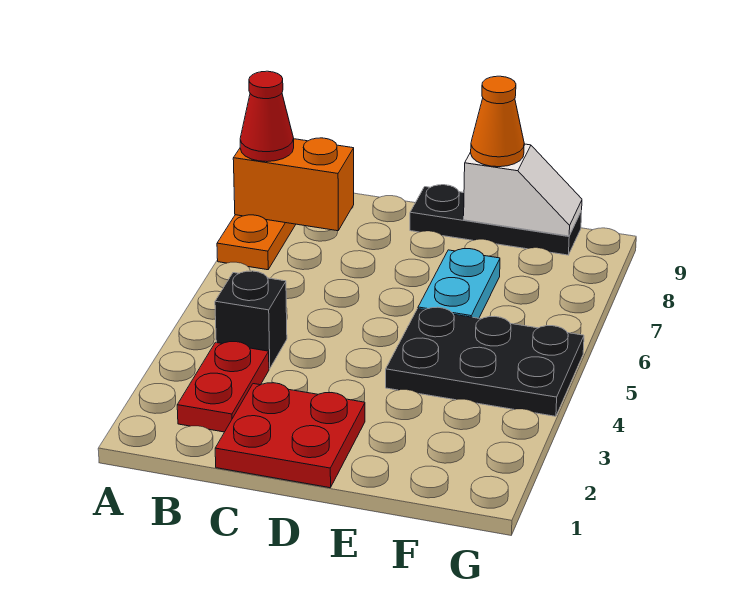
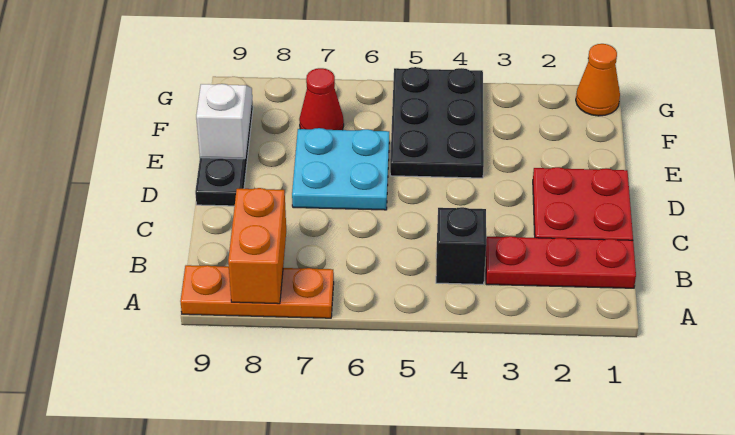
red 1x1 cone [240,71,294,162] -> red 1x1 cone moved to [299,68,344,130]
red 1x2 plate [177,342,269,432] -> red 1x3 plate [486,236,636,288]
cyan 1x2 plate [418,249,500,318] -> cyan 2x2 plate [292,128,389,210]
orange 1x1 cone [471,76,524,167] -> orange 1x1 cone moved to [576,44,620,116]

